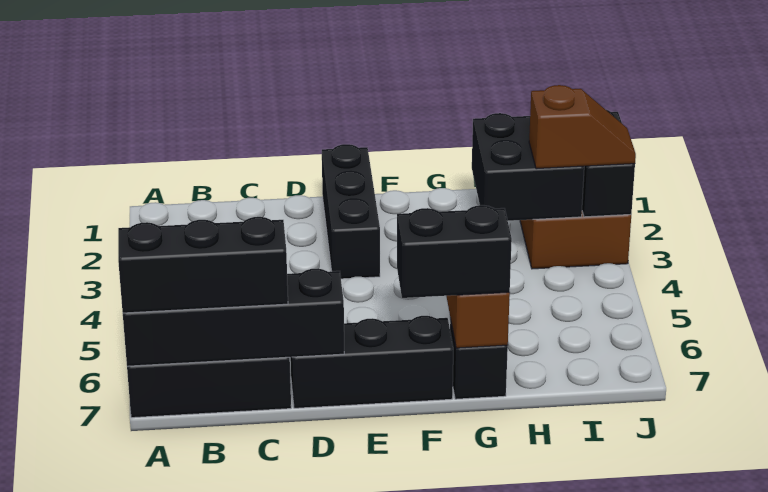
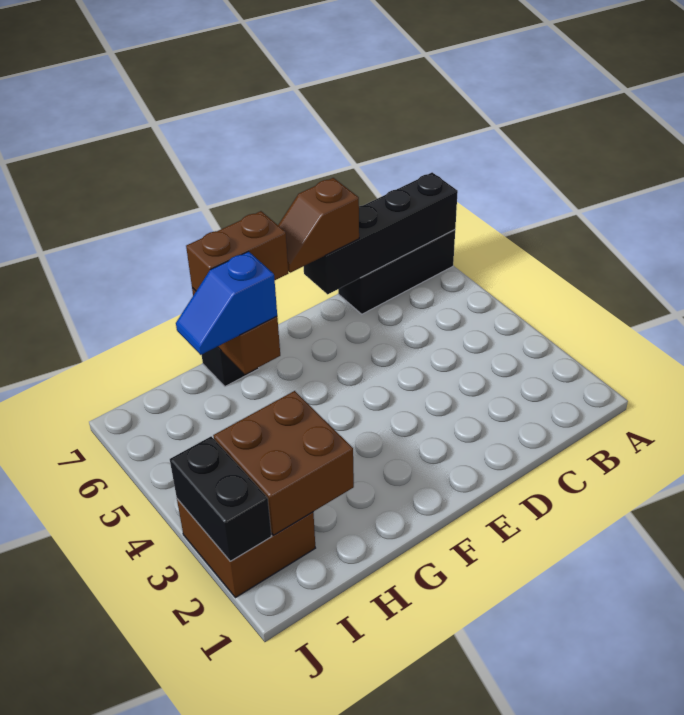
black 1x3 brick [118,217,288,313] -> none
black 1x3 brick [290,316,453,408] -> none
black 1x3 brick [322,144,380,279] -> none
black 1x2 brick [397,205,512,298] -> brown 1x2 brick [186,211,288,291]
none -> blue 1x2 slope [176,251,277,355]
black 2x2 brick [472,113,584,221] -> brown 2x2 brick [213,391,354,535]
brown 1x2 slope [529,85,636,169] -> brown 1x2 slope moved to [278,178,359,273]

